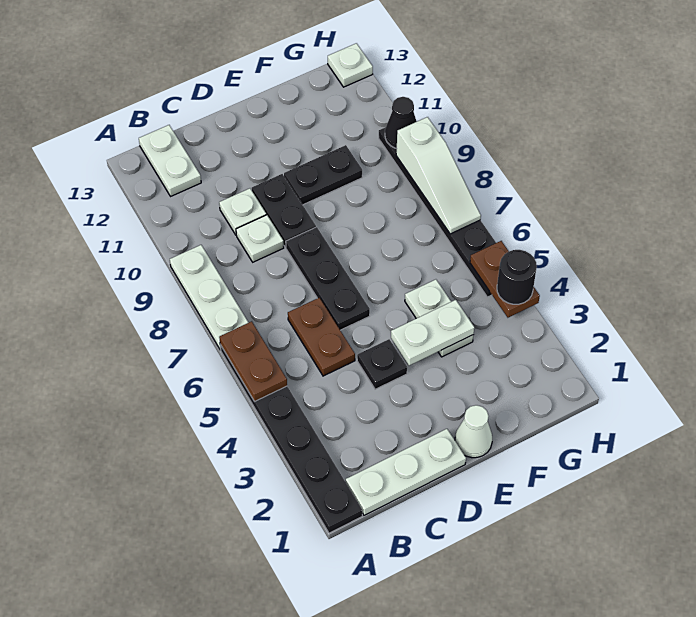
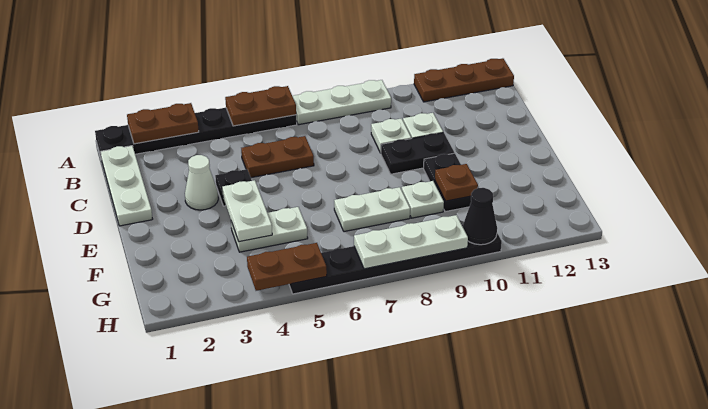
none -> brown 1x2 plate [127,103,199,144]
none -> brown 1x3 plate [414,58,514,102]
white 1x2 plate [139,125,201,196] -> white 1x2 plate moved to [334,187,410,232]
black 1x3 plate [286,227,370,330] -> none
white 1x1 cone [455,405,492,458] -> white 1x1 cone moved to [185,155,218,210]
none -> brown 1x1 plate [435,164,478,201]
black 1x1 round brick [497,250,537,304] -> none
white 1x3 slope [396,117,481,234] -> white 1x3 plate [354,215,468,269]
white 1x1 plate [328,43,373,87] -> white 1x1 plate moved to [402,181,444,218]

